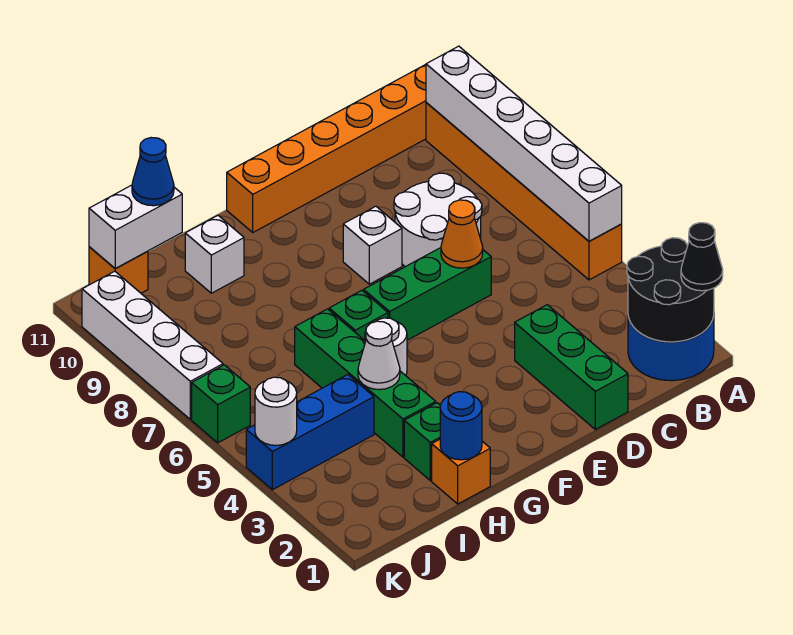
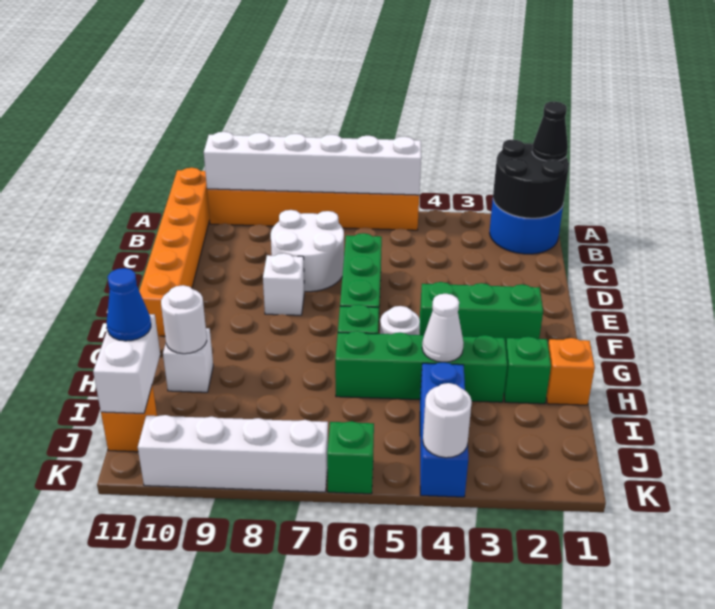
green 1x3 brick [515,305,628,429] -> green 1x3 brick moved to [420,282,543,346]
orange 1x1 cone [441,200,483,268] -> none
blue 1x1 round brick [440,392,482,460] -> none
none -> white 1x1 round brick [161,285,207,354]

